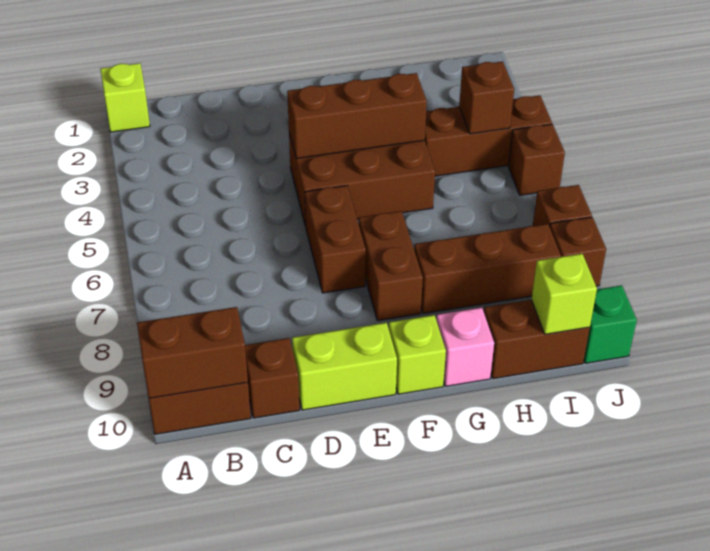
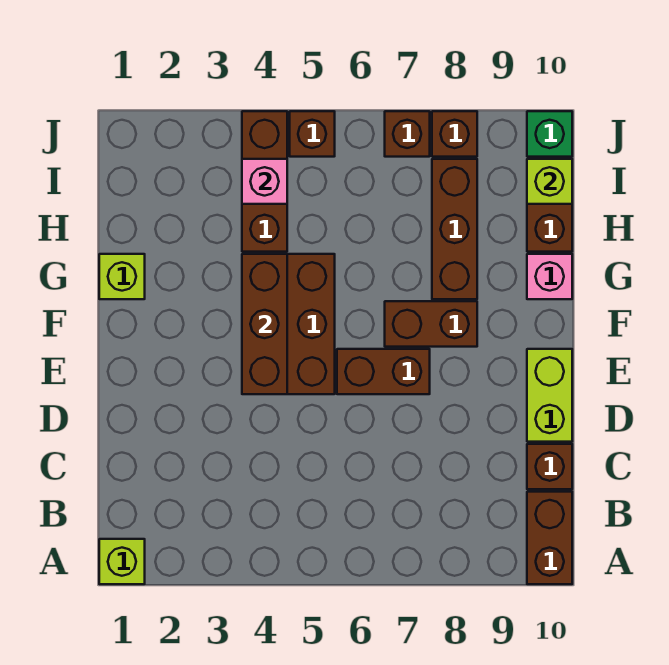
brown 1x2 brick [137,307,248,398] -> none
lime 1x1 brick [389,315,446,394] -> lime 1x1 brick moved to [99,254,145,299]
brown 1x1 brick [459,61,514,134] -> pink 1x1 brick [242,159,287,204]

